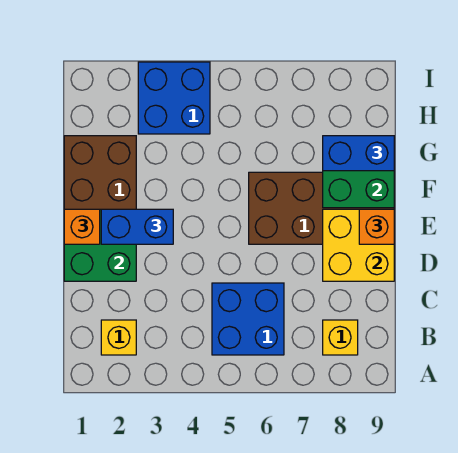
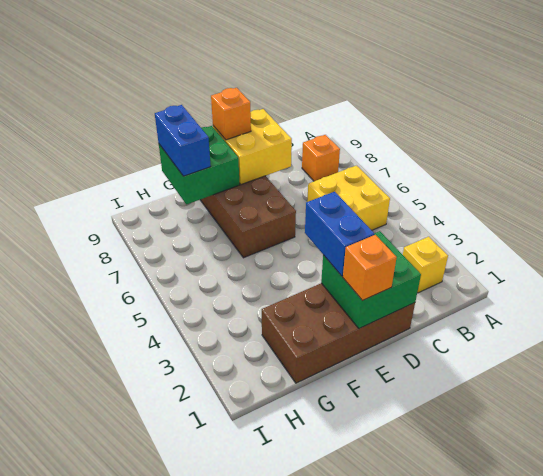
blue 2x2 brick [212,283,284,355] -> yellow 2x2 brick [307,166,390,230]
yellow 1x1 brick [323,320,358,355] -> orange 1x1 brick [302,135,340,181]
blue 2x2 brick [138,62,210,134] -> none

